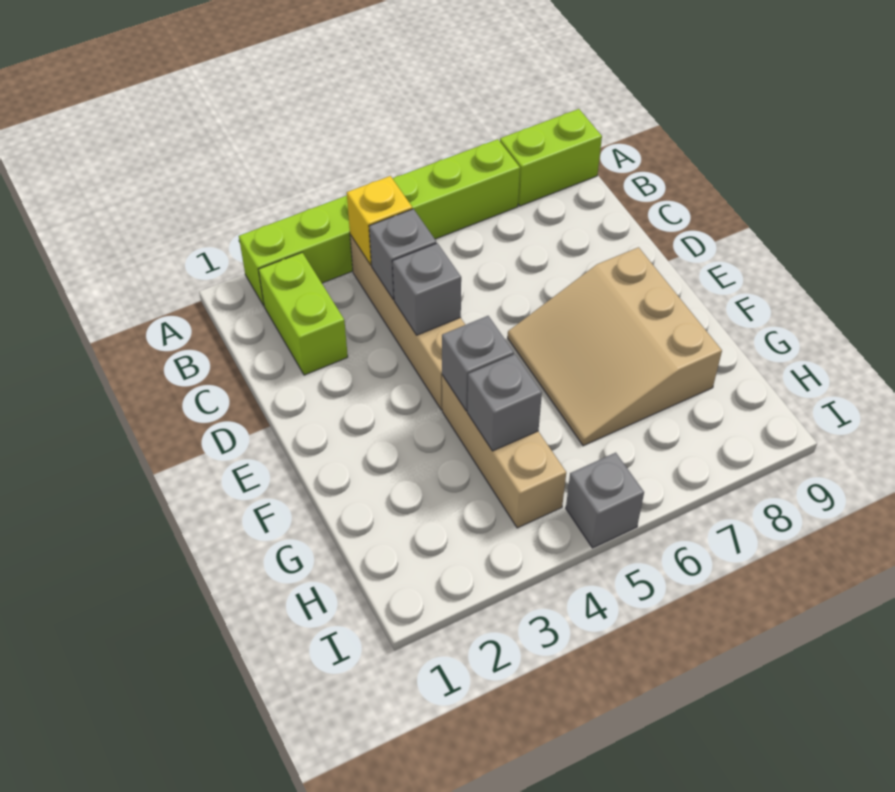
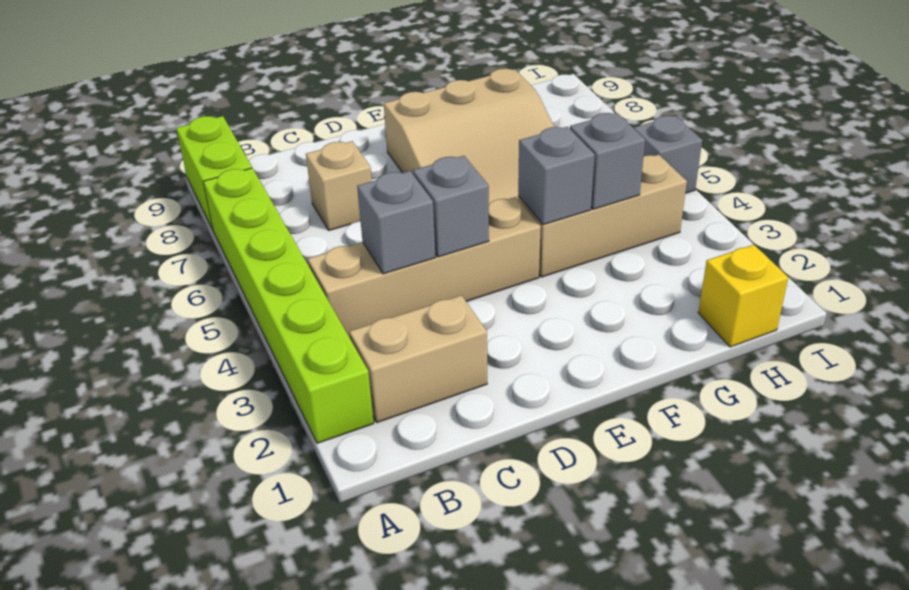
lime 1x2 brick [258,253,348,375] -> tan 1x2 brick [349,295,487,423]
yellow 1x1 brick [347,176,413,265] -> yellow 1x1 brick moved to [698,245,788,347]
none -> tan 1x1 brick [306,141,372,230]

